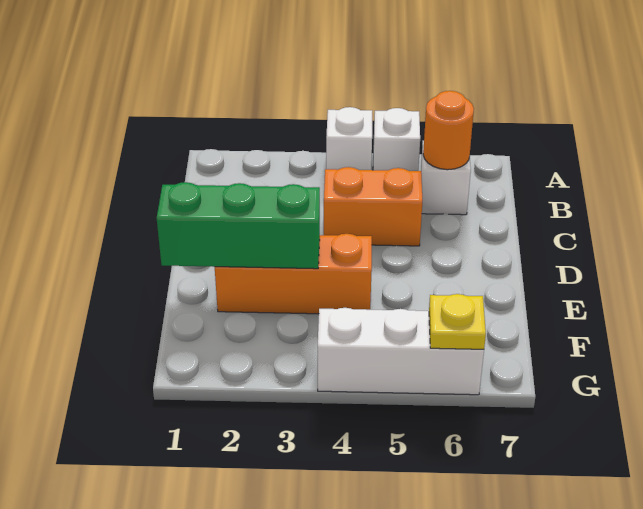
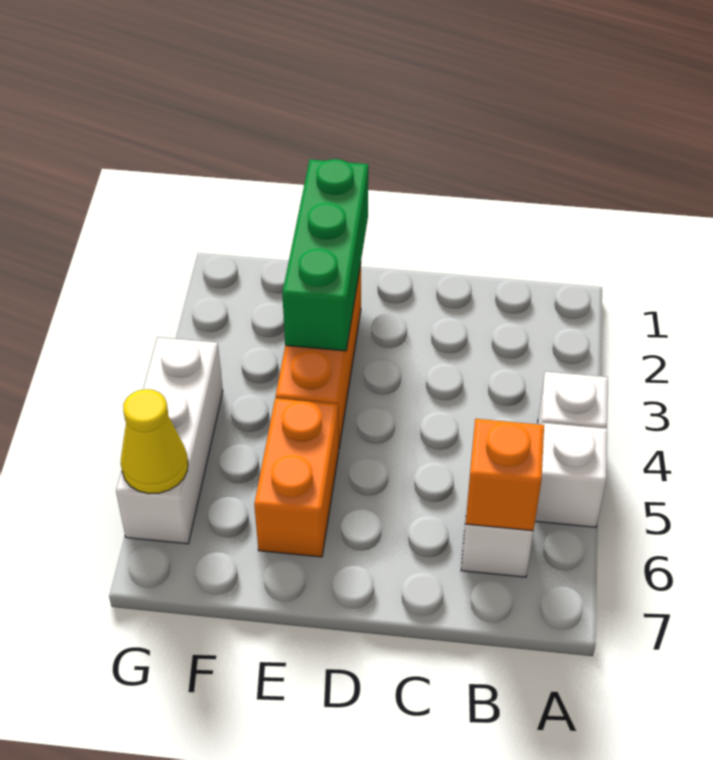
orange 1x1 round brick [423,91,474,170] -> orange 1x1 brick [466,419,544,531]
orange 1x2 brick [324,167,422,246] -> orange 1x2 brick moved to [254,398,339,557]
yellow 1x1 plate [429,294,486,349] -> yellow 1x1 cone [121,389,188,494]

